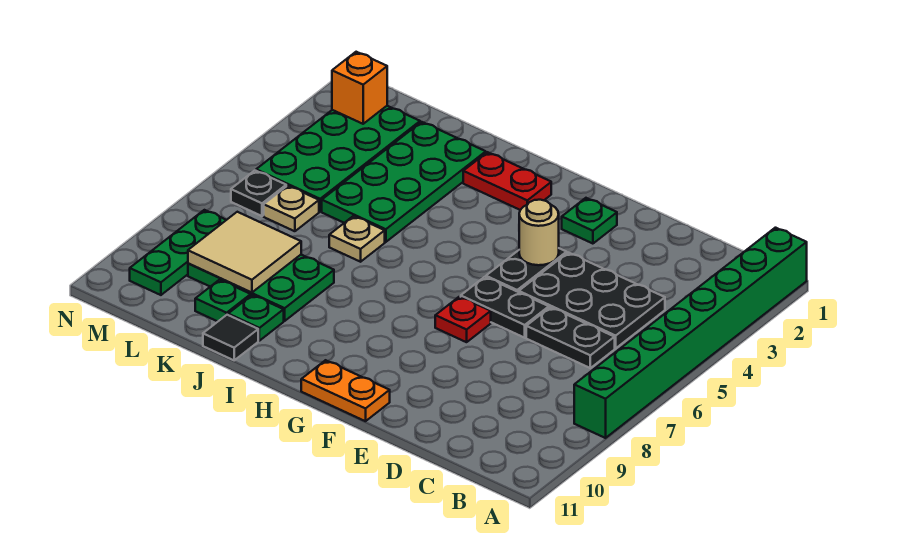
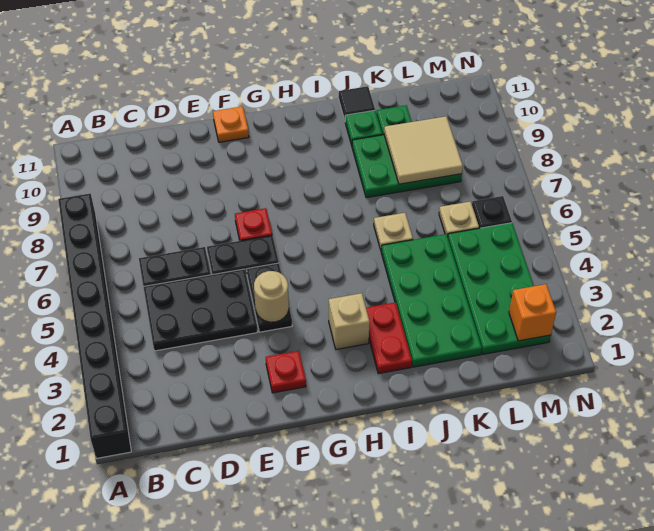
green 1x8 brick [574,228,807,438] -> black 1x8 brick [58,193,131,458]
green 1x1 plate [562,198,617,244] -> red 1x1 plate [266,351,306,393]
orange 1x2 plate [301,360,390,421] -> orange 1x1 plate [213,106,249,142]
red 1x2 plate [463,152,551,210] -> red 1x2 plate turned to [366,302,412,374]
none -> tan 1x1 brick [329,293,370,349]
green 1x3 plate [130,210,226,295] -> none

